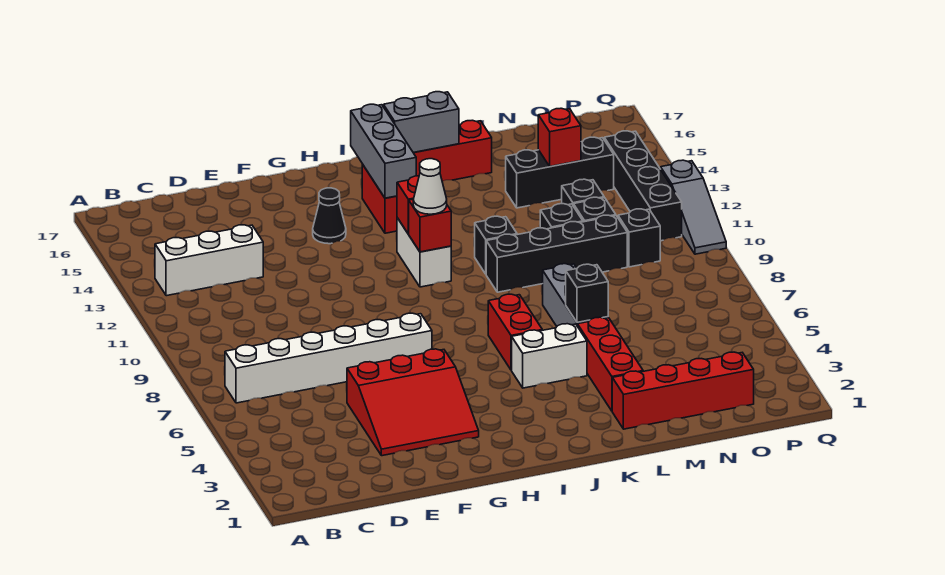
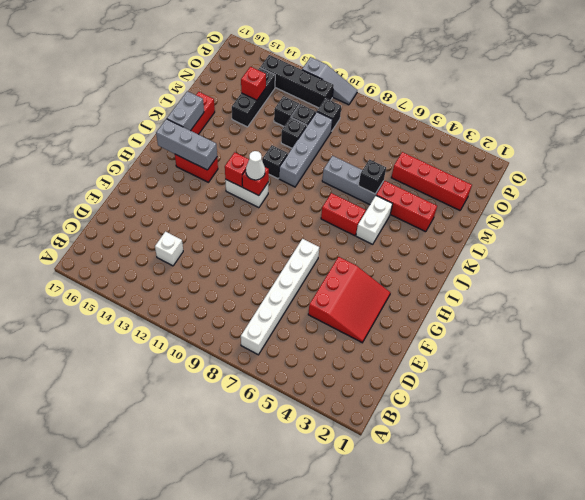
white 1x3 brick [155,225,263,296] -> white 1x1 brick [155,232,183,266]
black 1x1 cone [313,188,346,244] -> none
black 1x4 brick [486,215,627,292] -> grey 1x4 brick [279,112,333,187]
red 1x4 brick [612,352,754,429] -> red 1x4 brick turned to [391,152,472,210]

